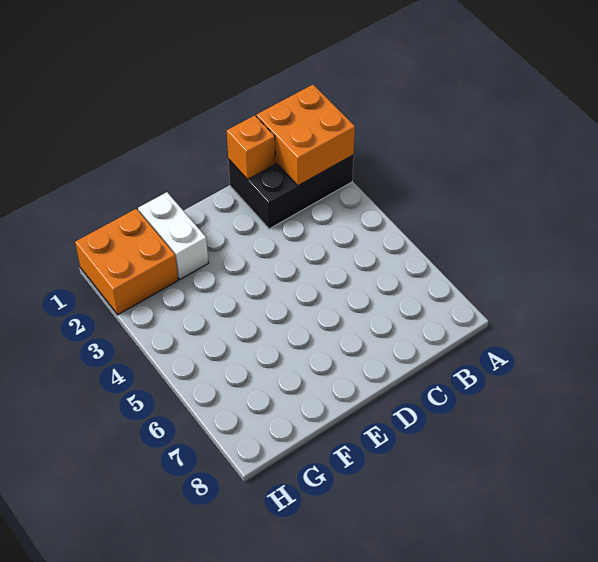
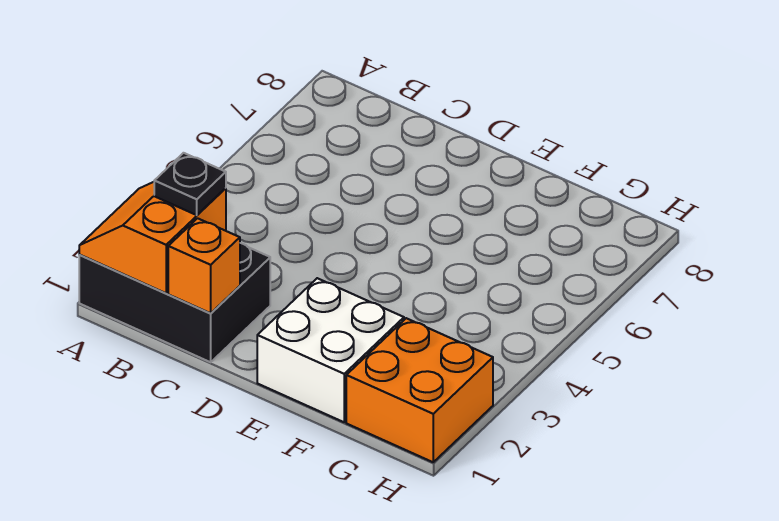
orange 2x2 brick [256,85,355,186] -> orange 2x2 slope [79,182,226,293]
none -> black 1x1 plate [154,153,226,215]
white 1x2 brick [138,192,209,279] -> white 2x2 brick [257,278,404,422]

